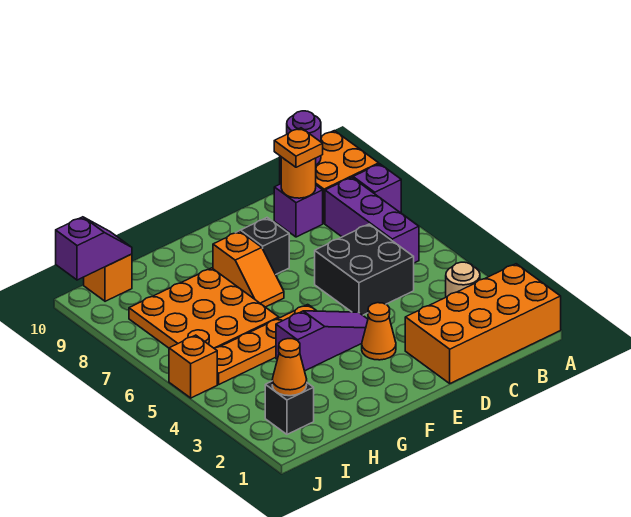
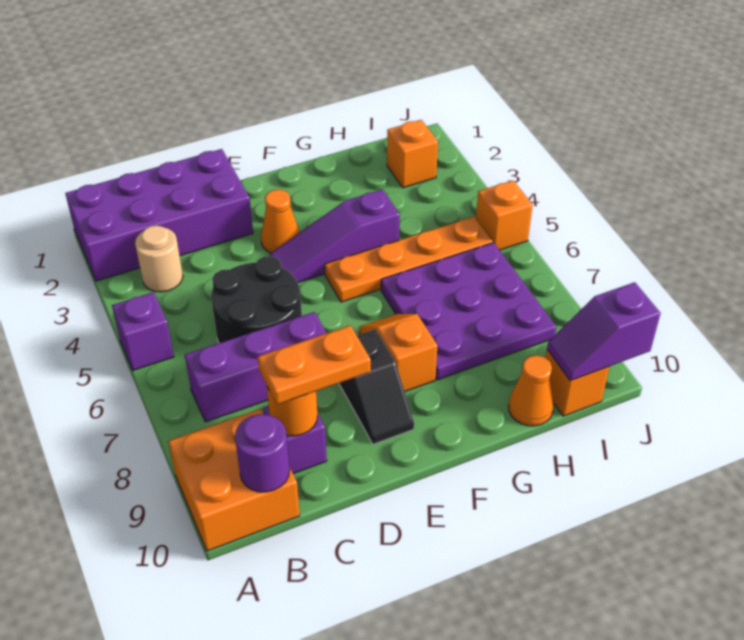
orange 2x4 brick [405,264,561,383] -> purple 2x4 brick [65,149,253,281]
purple 1x1 brick [353,164,401,213] -> purple 1x1 brick moved to [112,292,174,370]
purple 1x3 brick [325,177,419,263] -> purple 1x3 brick turned to [185,312,326,422]
black 2x2 brick [315,224,414,315] -> black 2x2 round brick [211,256,302,343]
orange 1x1 plate [274,128,323,167] -> orange 1x2 plate [258,325,371,404]
orange 3x3 plate [129,268,279,348] -> purple 3x3 plate [381,243,556,380]
black 1x1 brick [265,381,314,434] -> orange 1x1 brick [387,120,438,188]
orange 1x1 cone [272,339,307,396] -> orange 1x1 cone moved to [509,355,554,426]

